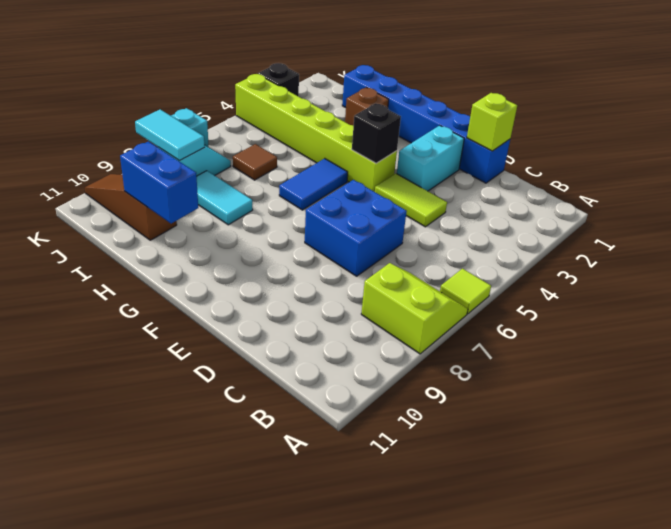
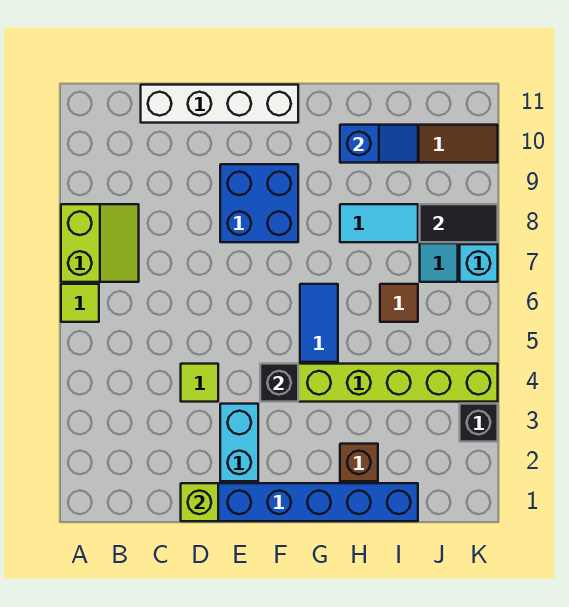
lime 2x2 slope [361,263,468,354] -> lime 2x2 slope turned to [61,204,139,282]
none -> white 1x4 brick [141,85,298,123]
lime 1x2 tile [375,173,447,227] -> lime 1x1 tile [181,364,218,402]
blue 2x2 brick [305,180,407,276] -> blue 2x2 brick moved to [220,164,298,242]
blue 1x2 brick [120,142,198,224] -> blue 1x2 slope [340,125,418,163]
cyan 1x2 tile [135,109,204,161] -> black 1x2 tile [420,204,498,242]

